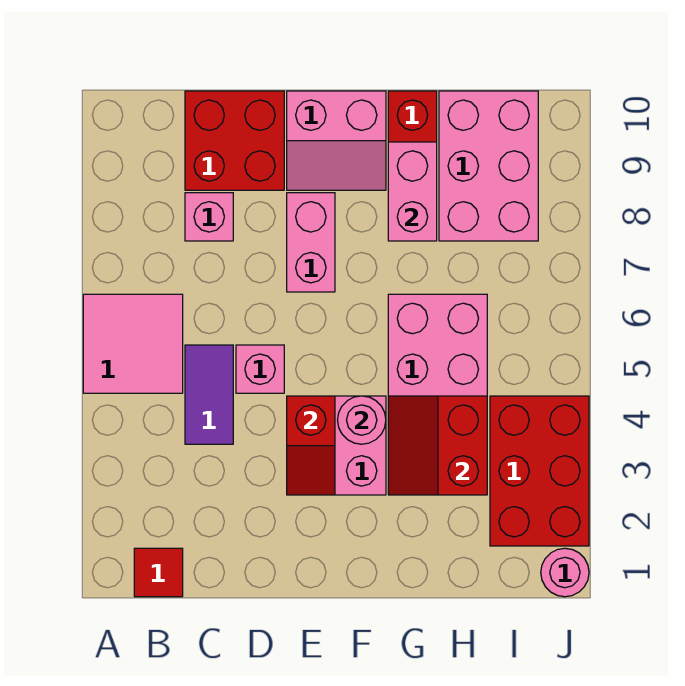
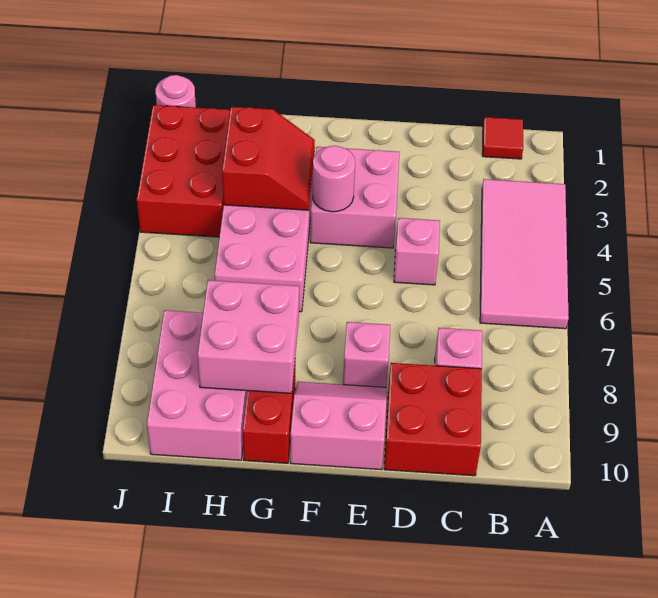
pink 2x2 tile [83,294,183,393] -> pink 2x4 tile [480,179,569,329]
purple 1x2 tile [185,345,233,444] -> none
red 1x2 slope [287,396,335,495] -> none
pink 1x2 brick [287,193,335,292] -> pink 1x1 brick [343,322,390,387]
pink 1x2 brick [388,142,437,241] -> pink 2x2 brick [198,280,299,393]

